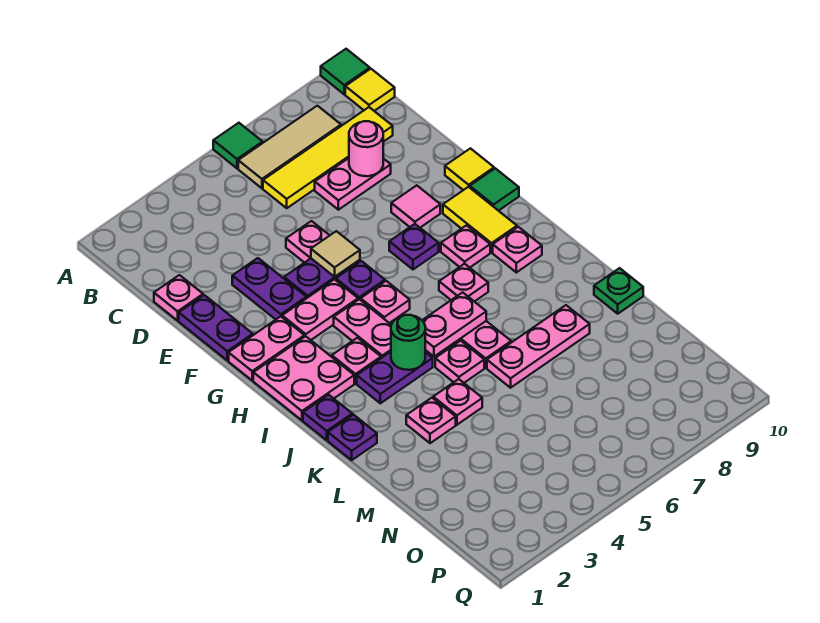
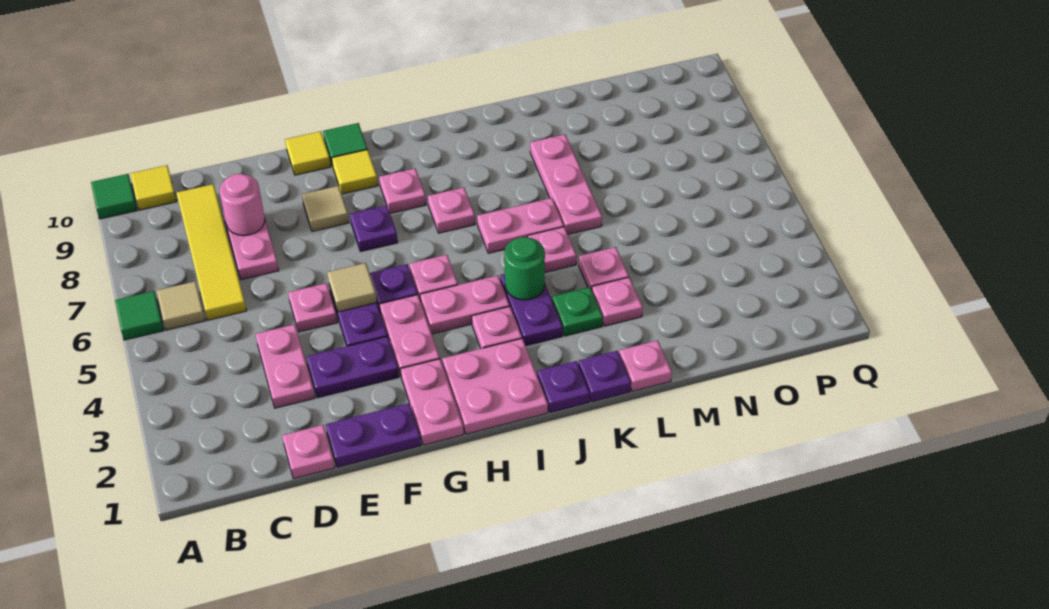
tan 1x3 tile [238,106,341,188] -> tan 1x1 tile [157,281,205,330]
pink 1x1 tile [391,185,440,228] -> tan 1x1 tile [302,186,349,231]
yellow 1x2 tile [443,187,517,252] -> yellow 1x1 tile [332,150,378,194]
pink 1x1 plate [493,227,542,272] -> pink 1x1 plate moved to [619,340,672,391]
pink 1x2 plate [422,292,486,357] -> pink 1x2 plate moved to [255,324,315,408]
green 1x1 plate [594,268,643,314] -> green 1x1 plate moved to [552,287,603,336]

